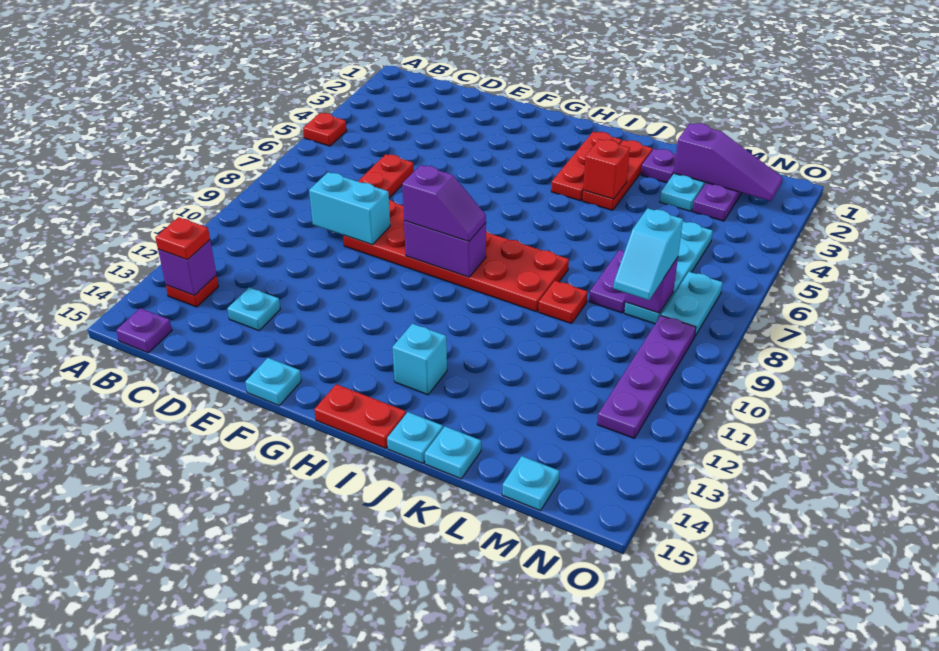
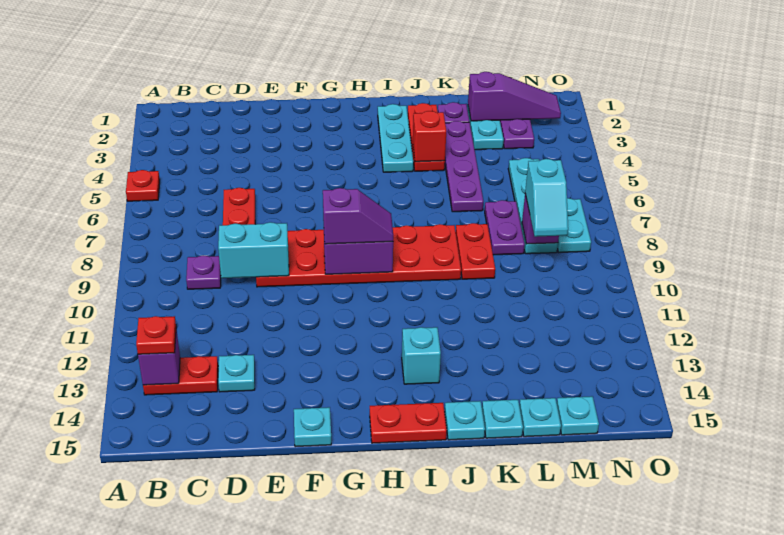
red 1x1 plate [166,276,219,307] -> red 1x2 plate [143,356,218,395]
purple 1x1 plate [116,308,172,353] -> purple 1x1 plate moved to [186,255,221,289]
red 1x3 plate [551,132,622,201] -> cyan 1x3 plate [378,104,413,172]
red 1x1 plate [539,281,587,324] -> red 1x2 plate [456,223,495,279]
none -> cyan 1x1 plate [519,398,561,437]
purple 1x4 plate [597,316,696,438] -> purple 1x4 plate moved to [445,121,483,212]

